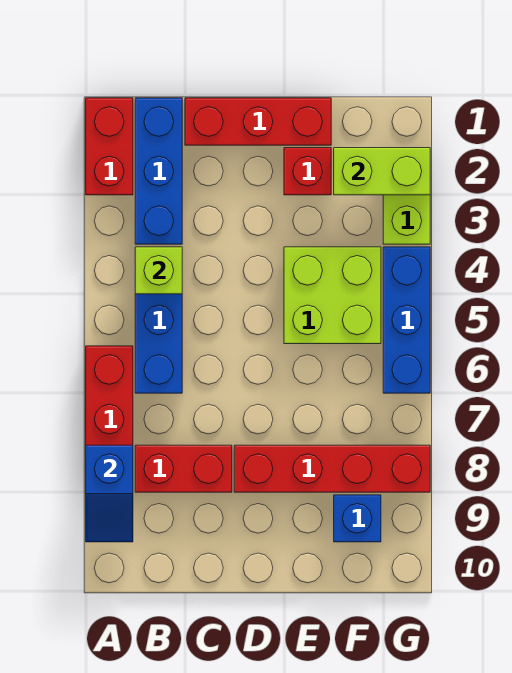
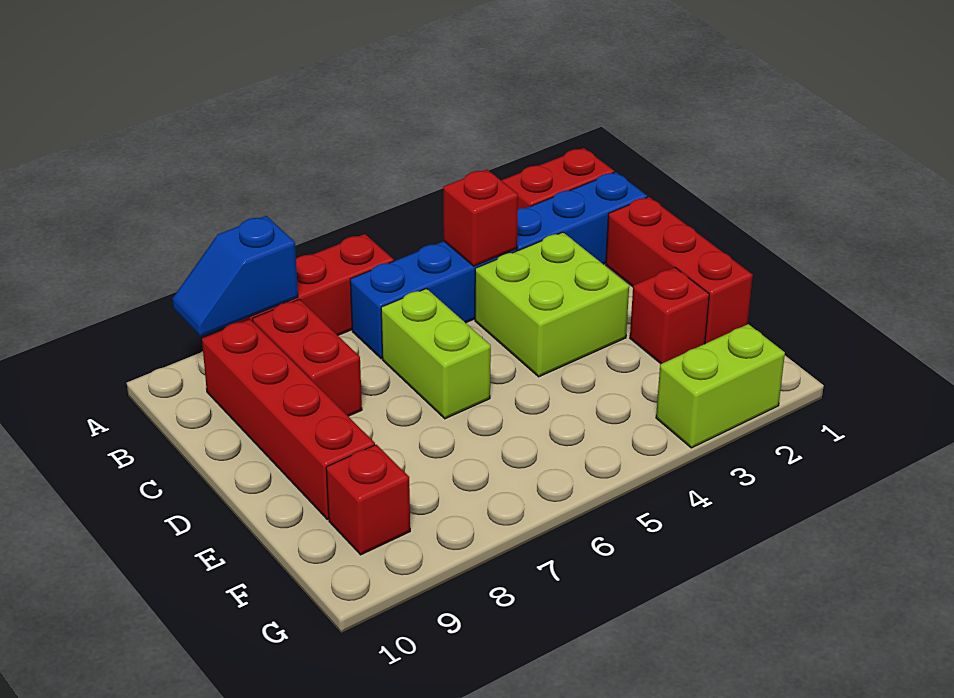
lime 1x1 brick [135,247,182,294] -> red 1x1 brick [443,170,518,266]
red 1x4 brick [234,445,430,492] -> red 1x4 brick moved to [202,319,375,520]
lime 2x2 brick [284,247,381,344] -> lime 2x2 brick moved to [475,232,629,377]
lime 1x2 brick [334,148,430,195] -> lime 1x2 brick moved to [381,289,491,419]
blue 1x1 brick [334,495,381,542] -> red 1x1 brick [326,445,410,555]
blue 1x3 brick [383,247,430,393] -> none

